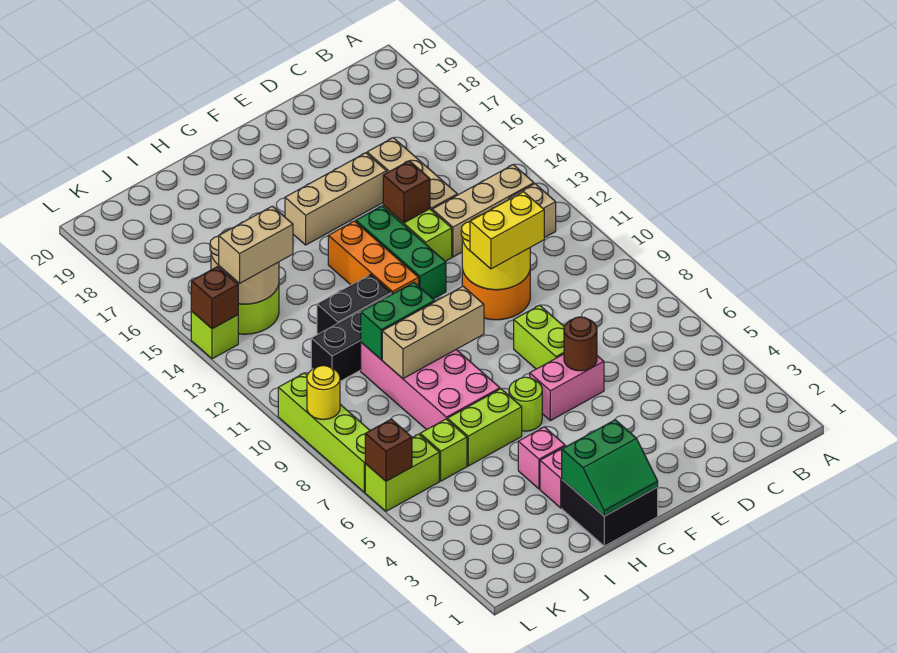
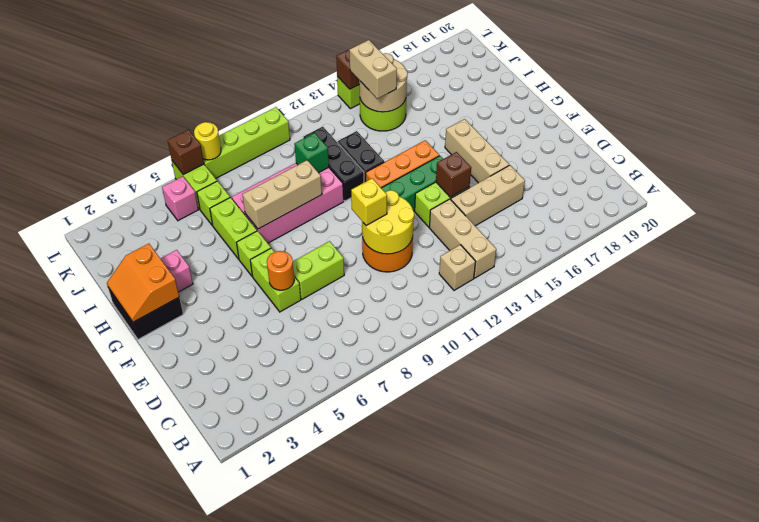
yellow 1x2 brick [470,192,544,269] -> yellow 1x1 brick [351,178,387,226]
pink 1x2 brick [530,354,604,421] -> lime 1x2 brick [250,248,301,312]
brown 1x1 round brick [564,317,597,371] -> orange 1x1 round brick [267,251,294,290]
green 2x2 slope [562,420,658,516] -> orange 2x2 slope [107,244,179,322]
lime 1x1 round brick [509,377,542,431] -> lime 1x1 brick [237,231,271,276]
tan 1x3 brick [382,286,484,379] -> tan 1x3 brick turned to [242,160,322,229]
pink 1x1 brick [518,427,565,489] -> pink 1x1 brick moved to [162,176,198,221]
green 1x2 brick [361,283,435,359] -> green 1x1 brick [294,133,329,173]
yellow 1x1 round brick [307,366,340,419] -> yellow 1x1 round brick moved to [194,122,221,160]

